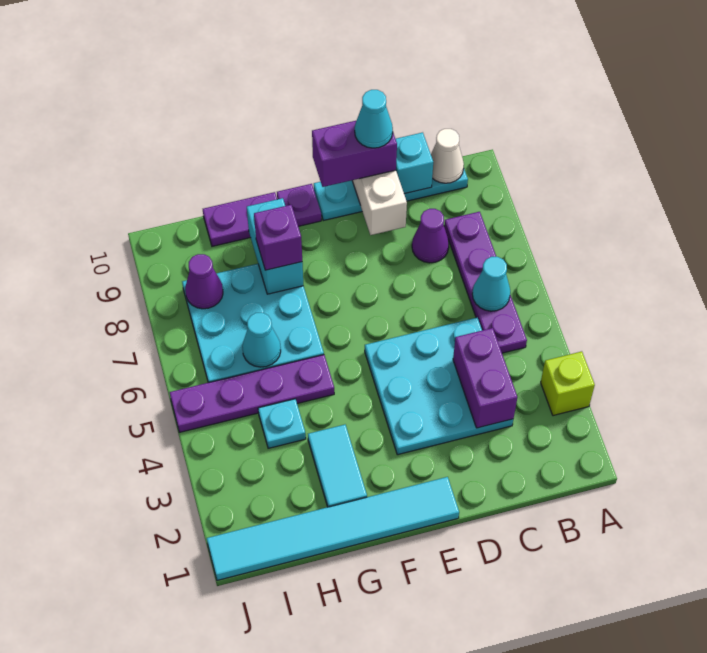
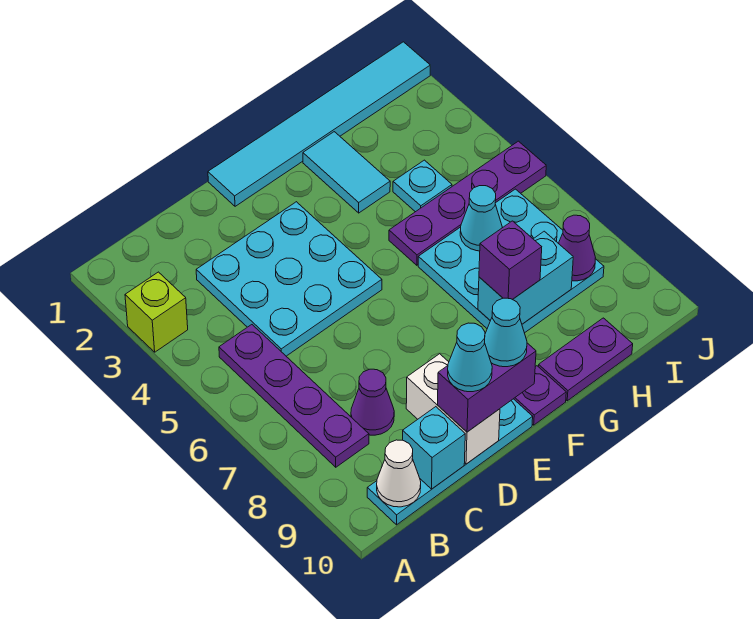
cyan 1x1 cone [472,257,510,311] -> cyan 1x1 cone moved to [485,298,527,367]
purple 1x2 brick [453,328,517,428] -> none
cyan 1x2 brick [247,198,303,294] -> cyan 1x2 brick turned to [478,231,573,324]

